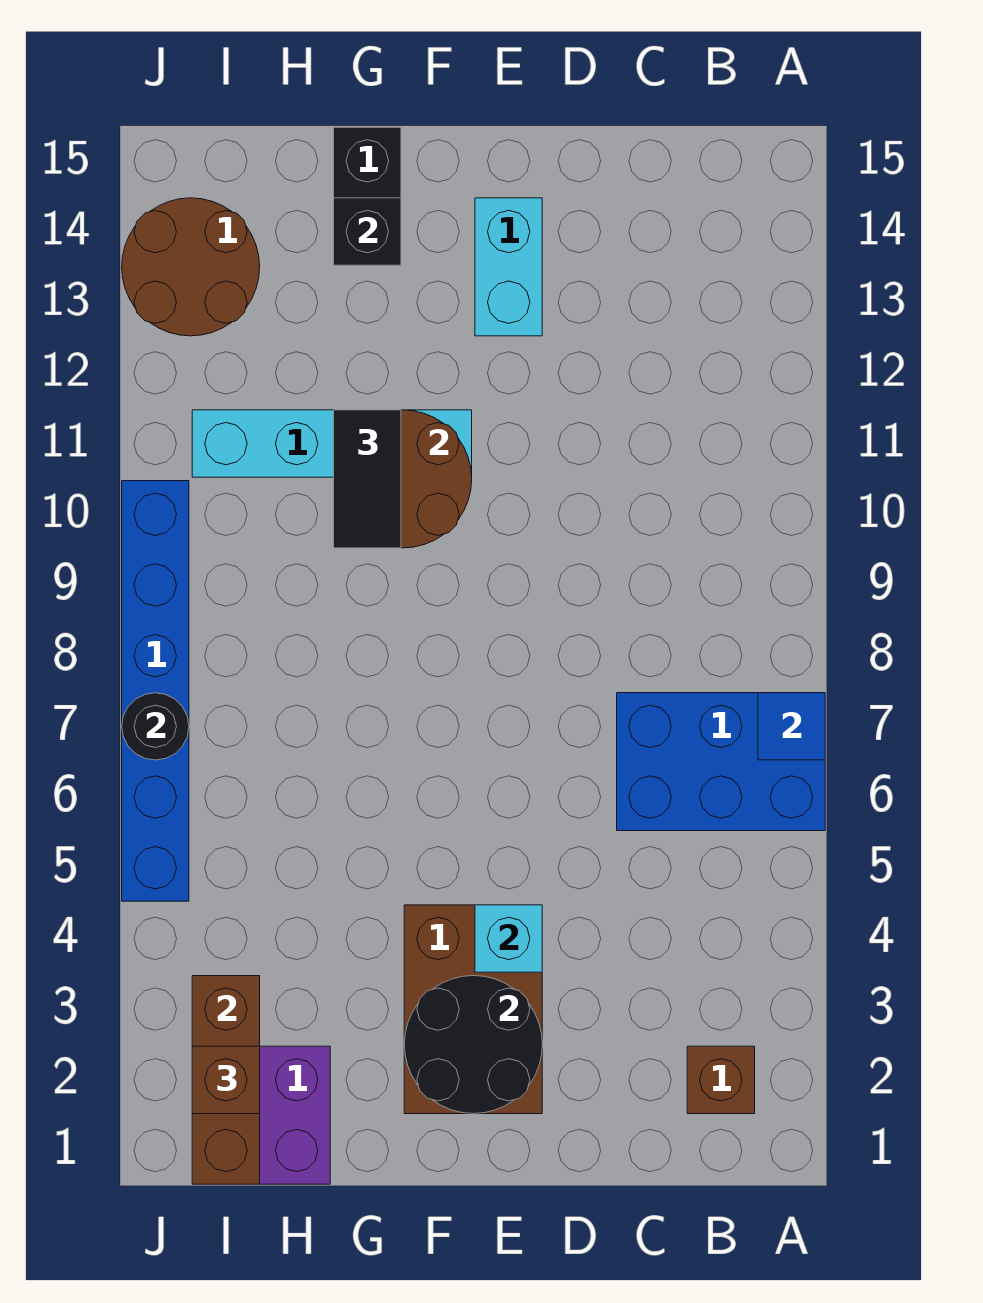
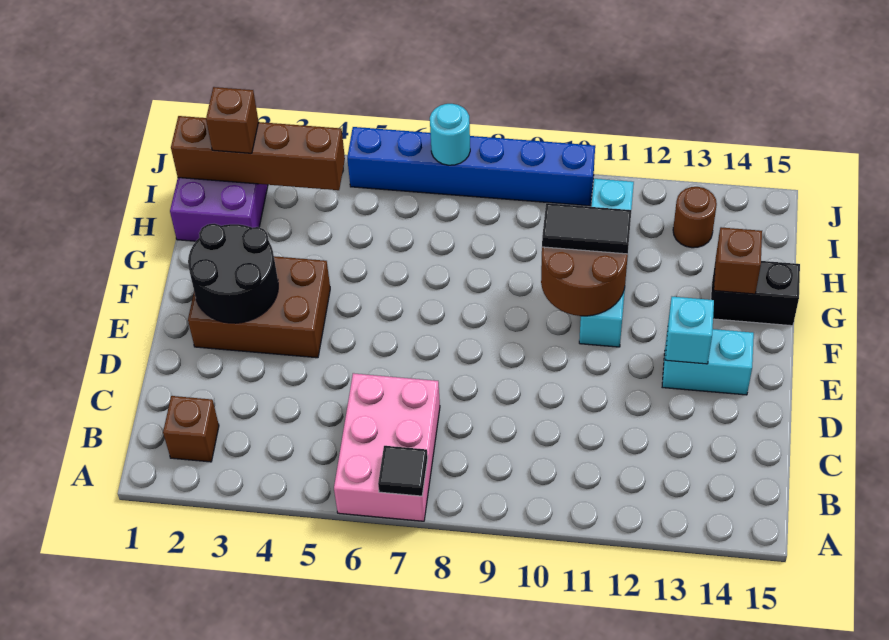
blue 2x3 brick [617,693,825,831] -> pink 2x3 brick [334,373,440,521]
blue 1x1 tile [758,693,825,760] -> black 1x1 tile [378,446,428,496]
cyan 1x1 brick [475,905,542,972] -> cyan 1x1 brick moved to [666,297,714,364]
black 1x1 brick [334,198,401,265] -> brown 1x1 brick [714,227,762,294]
brown 1x3 brick [192,976,260,1184] -> brown 1x4 brick [171,116,345,190]
brown 2x2 round brick [122,198,260,336] -> brown 1x1 round brick [673,187,717,248]
black 1x1 round brick [122,693,189,760] -> cyan 1x1 round brick [430,104,470,165]

